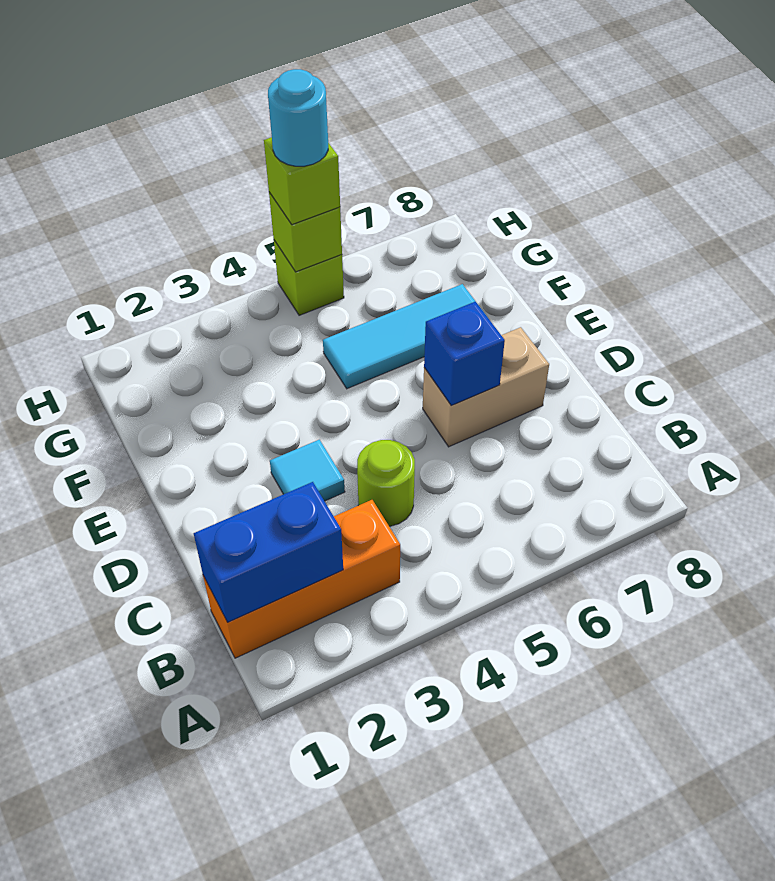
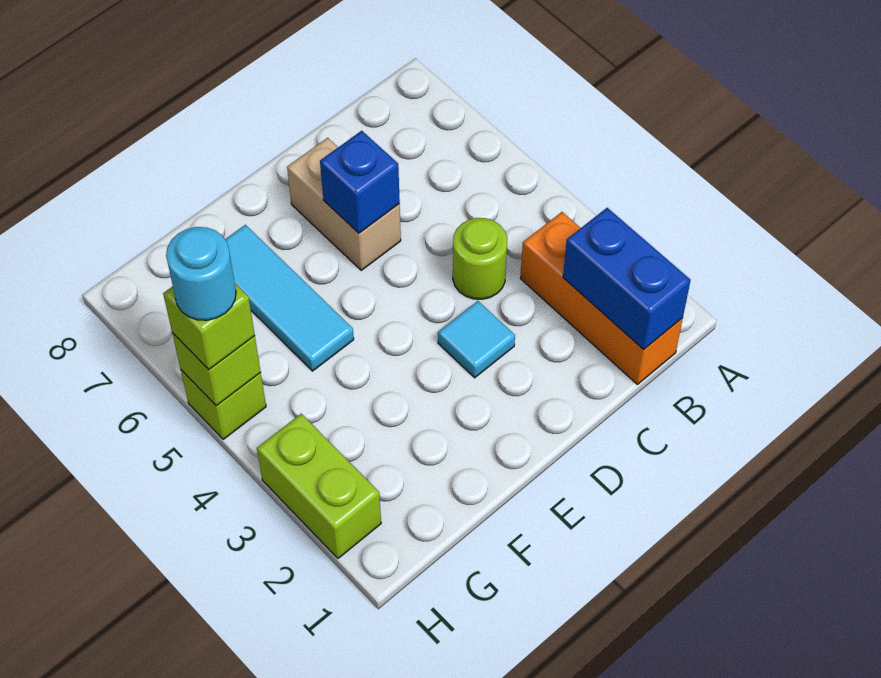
none -> lime 1x2 brick [257,414,381,558]

